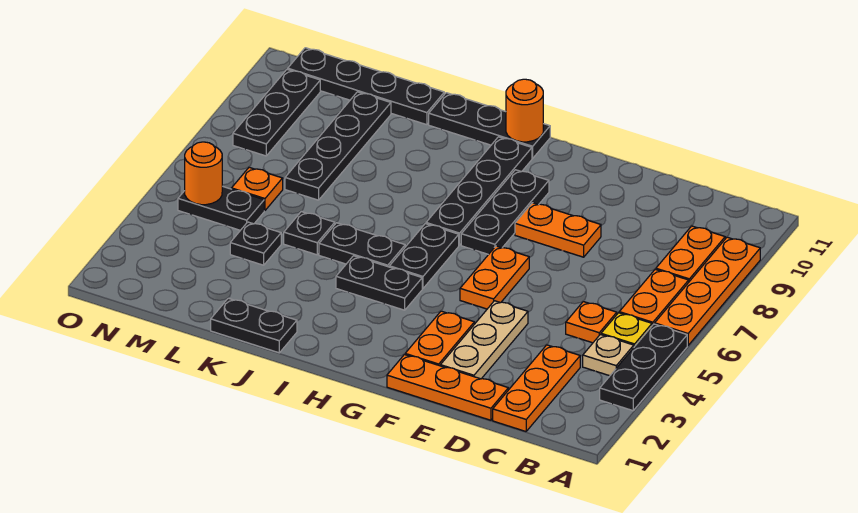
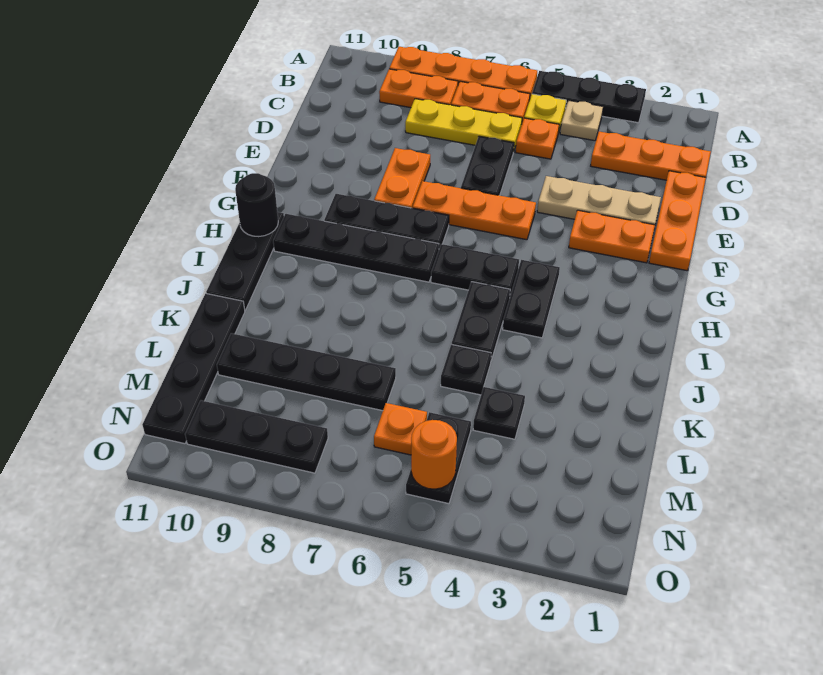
none -> yellow 1x3 plate [405,99,522,152]
orange 1x2 plate [460,246,529,309] -> orange 1x3 plate [413,181,536,240]
orange 1x1 round brick [506,79,543,142] -> black 1x1 round brick [235,173,278,237]
black 1x2 plate [211,298,297,353] -> black 1x2 plate moved to [461,136,514,196]

